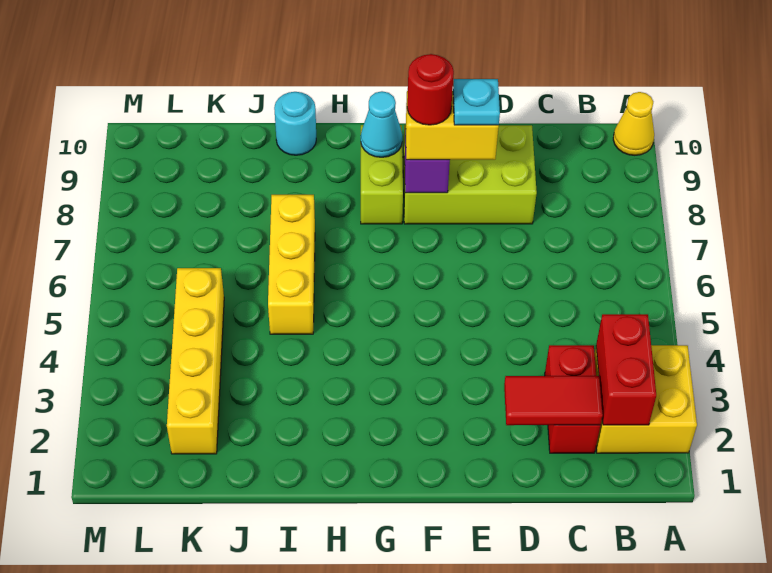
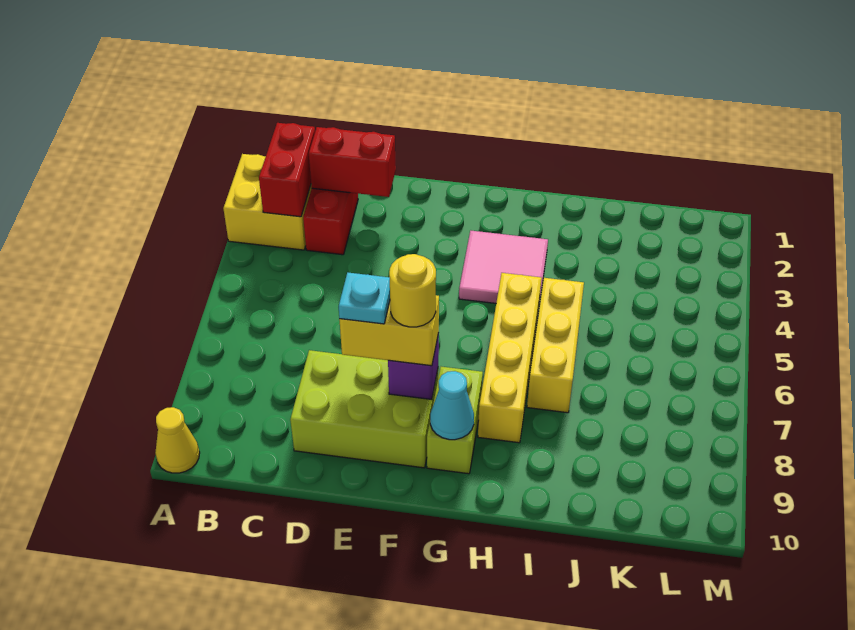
red 1x2 tile [504,376,603,425] -> red 1x2 brick [309,127,396,197]
red 1x1 round brick [407,54,454,125] -> yellow 1x1 round brick [389,254,436,327]
none -> pink 2x2 tile [459,231,548,304]
cyan 1x1 round brick [274,92,316,155] -> none
yellow 1x4 brick [167,268,224,454] -> yellow 1x4 brick moved to [478,273,542,443]

